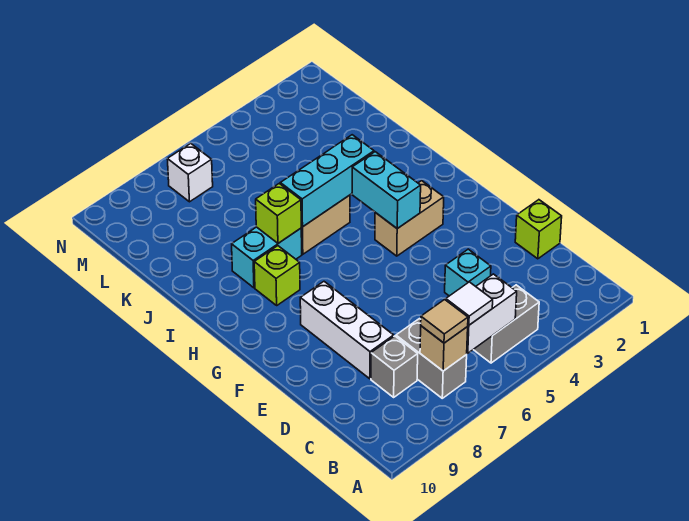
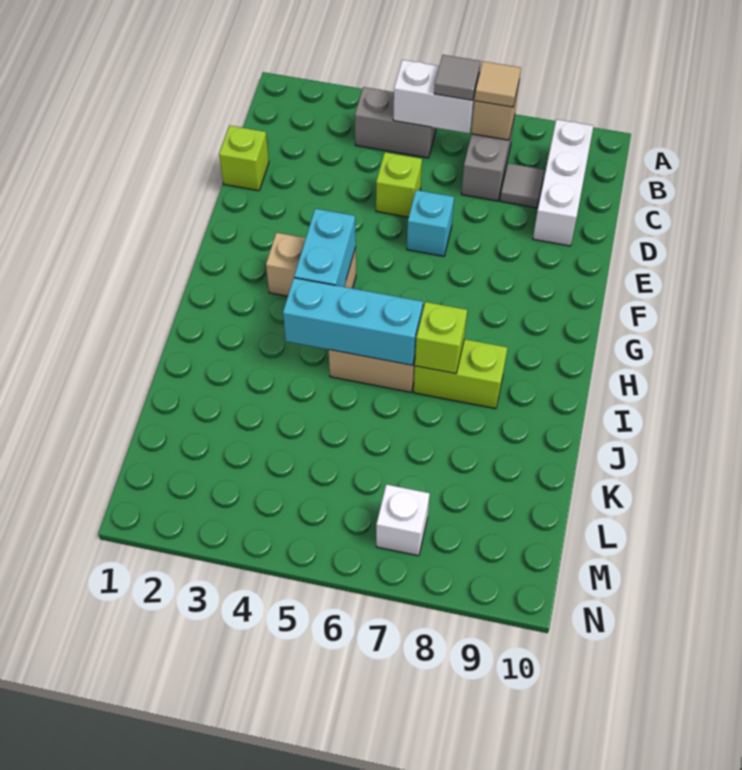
white 1x1 tile [446,282,493,325] -> grey 1x1 tile [434,55,481,100]
grey 1x1 brick [371,336,418,397] -> grey 1x1 tile [500,163,544,208]
cyan 1x1 brick [445,249,491,296] -> cyan 1x1 brick moved to [407,190,454,256]
white 1x3 brick [300,282,394,379] -> white 1x3 brick moved to [533,119,593,246]
lime 1x1 brick [254,246,300,305] -> lime 1x1 brick moved to [376,152,422,217]
cyan 1x2 brick [232,227,302,288] -> lime 1x2 brick [414,339,507,409]

